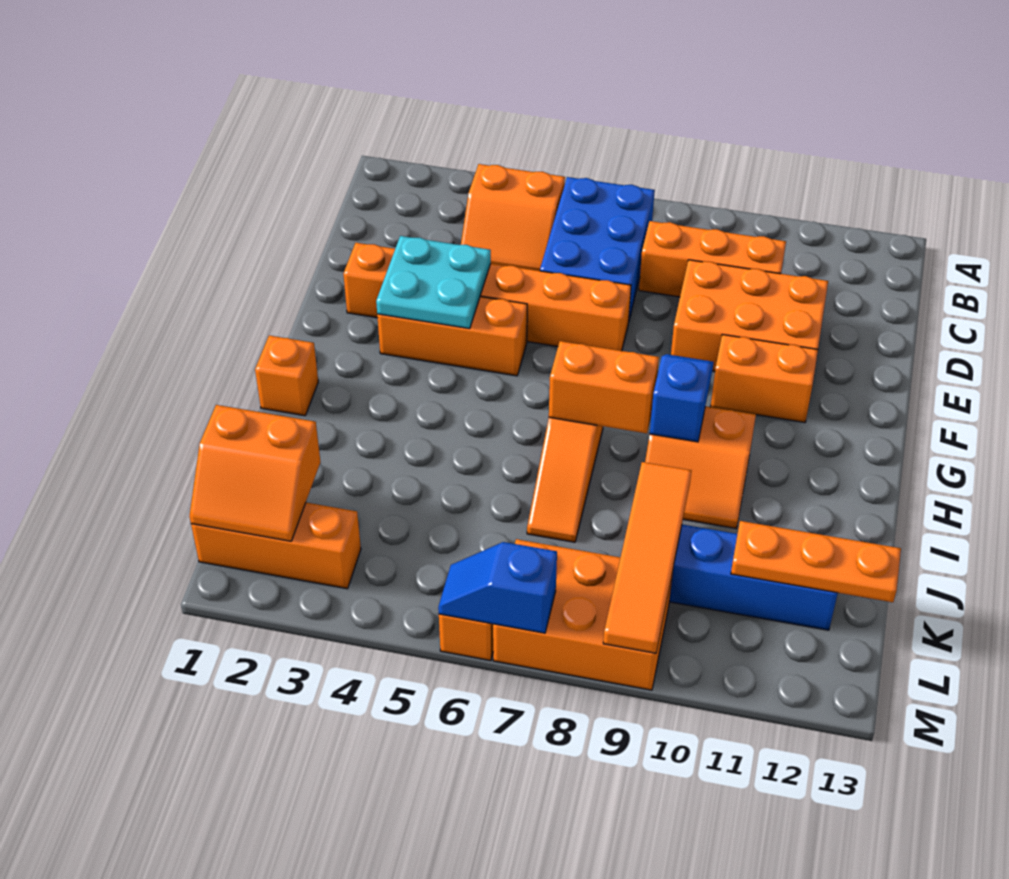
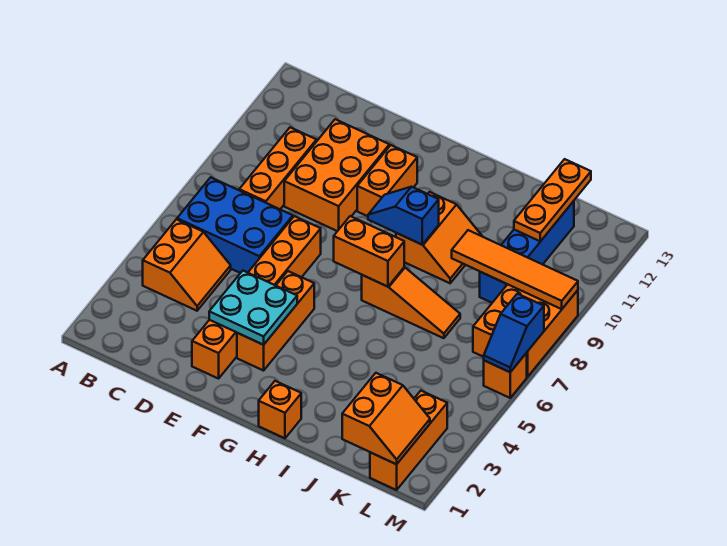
orange 1x2 brick [549,341,659,433] -> orange 1x2 brick turned to [334,216,404,287]

